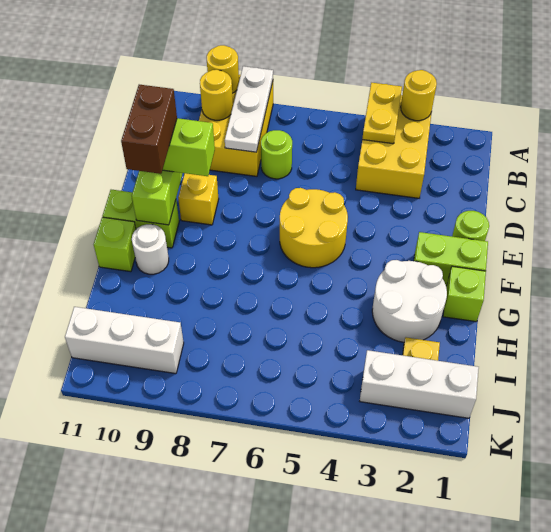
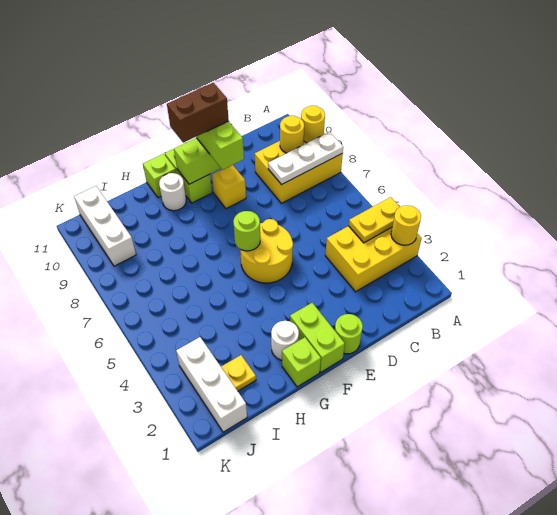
lime 1x1 round brick [261,130,292,179] -> lime 1x1 round brick moved to [233,211,260,251]
white 2x2 round brick [372,260,447,342] -> white 1x1 round brick [271,321,299,360]

